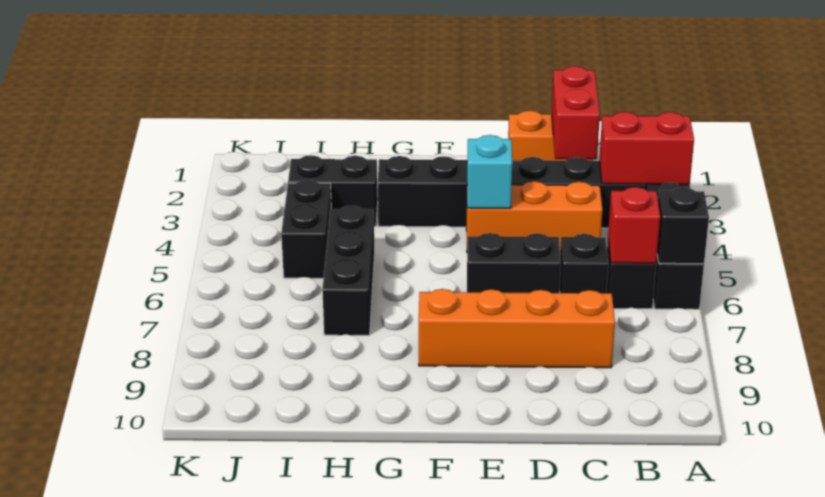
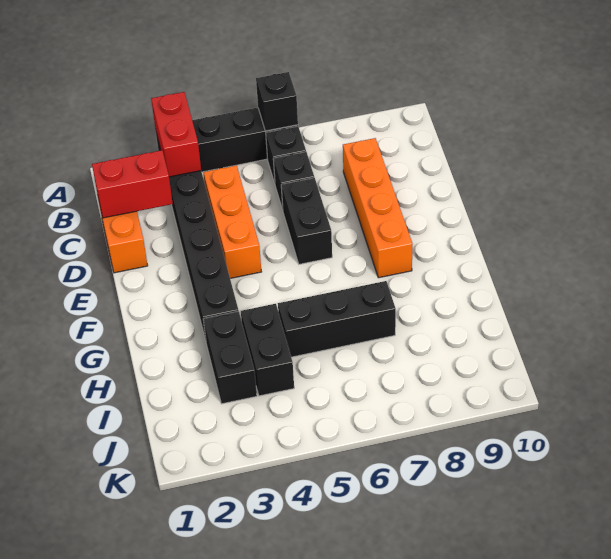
red 1x1 brick [608,187,660,263] -> none
cyan 1x1 brick [467,135,512,208] -> none
black 1x2 brick [281,180,331,278] -> black 1x2 brick turned to [241,304,294,396]

